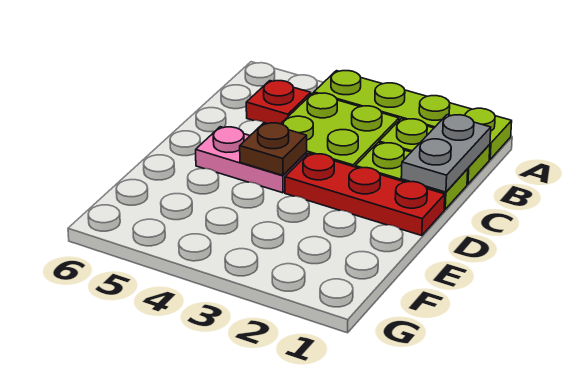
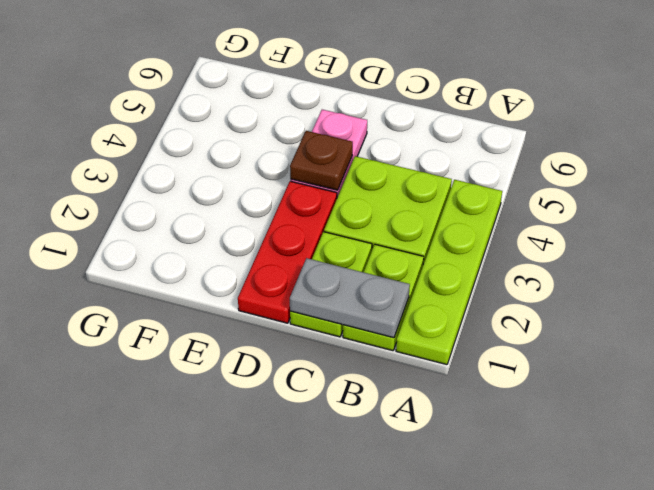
red 1x1 plate [246,81,311,124] -> none

